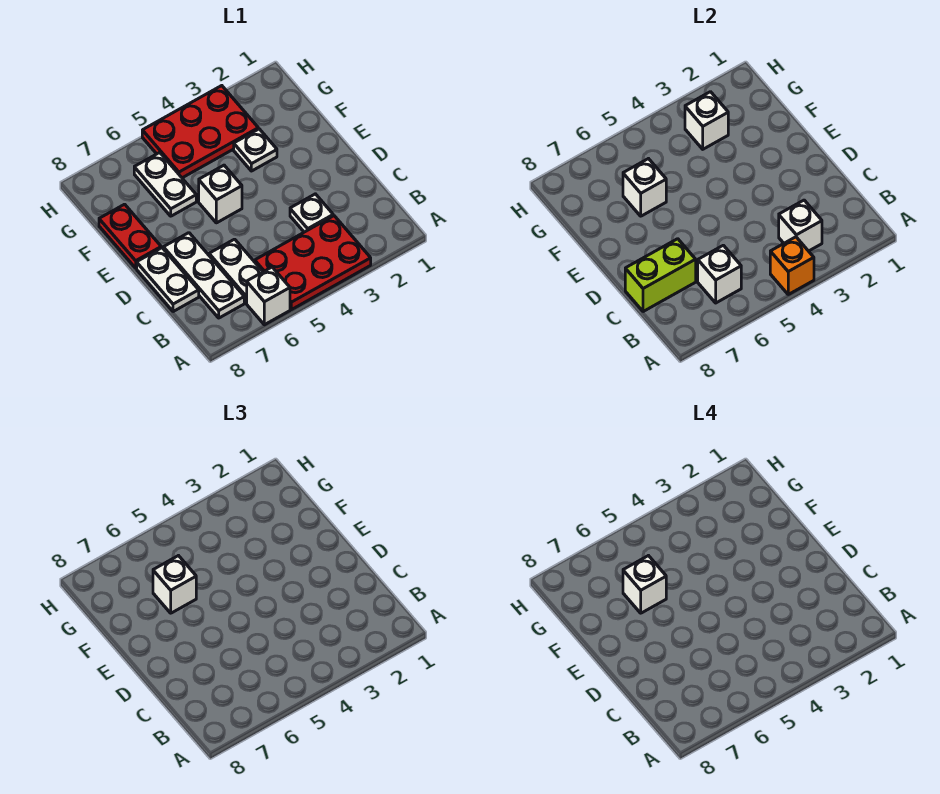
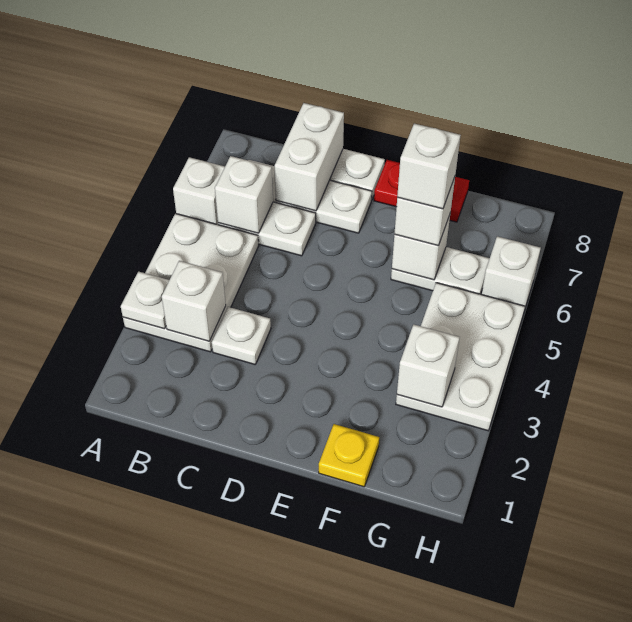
red 2x3 plate [255,216,371,310] -> white 2x3 plate [123,214,259,352]
orange 1x1 brick [770,237,814,294] -> none
lime 1x2 brick [625,239,696,312] -> white 1x2 brick [275,103,344,211]
white 1x1 brick [199,165,242,223] -> white 1x1 brick moved to [482,236,541,310]
none -> yellow 1x1 plate [319,424,379,487]
white 1x1 plate [234,129,277,171] -> white 1x1 plate moved to [121,272,169,329]
red 2x3 plate [142,86,258,178] -> white 2x3 plate [396,283,525,431]

